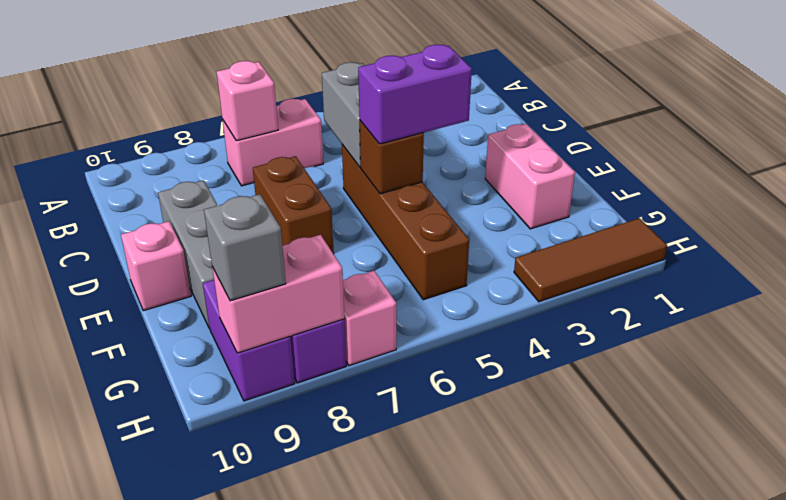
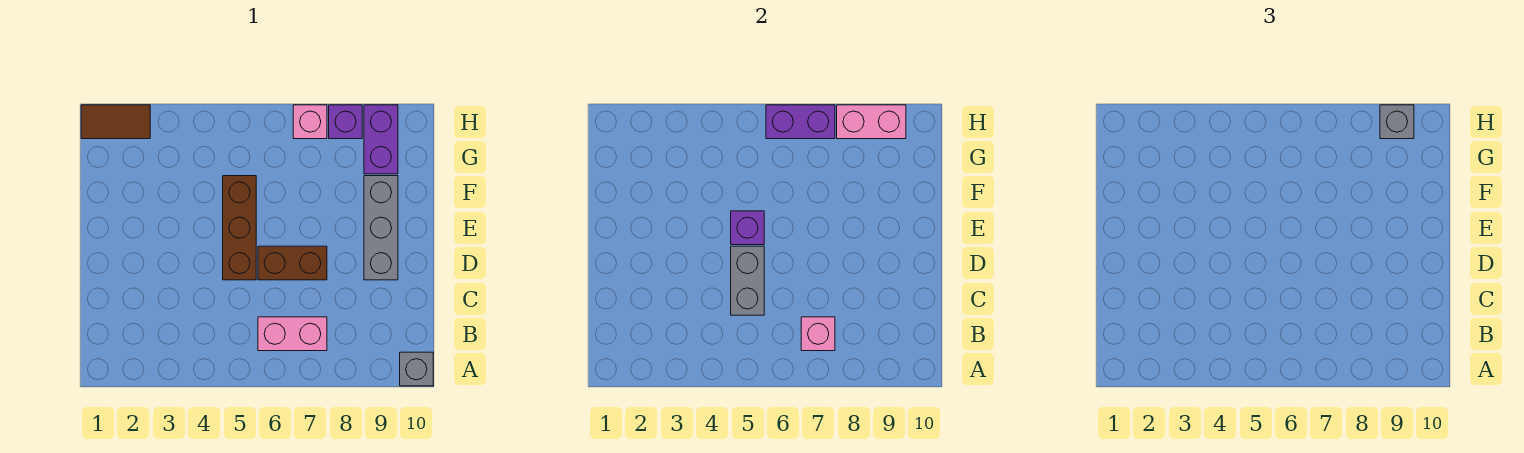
none -> grey 1x1 brick [400,352,433,386]
brown 1x4 brick [342,145,469,300] -> brown 1x3 brick [223,176,256,280]
brown 1x2 brick [253,156,334,254] -> brown 1x2 brick turned to [258,246,327,280]
pink 1x2 brick [485,124,575,229] -> none
purple 1x2 brick [358,45,472,144] -> purple 1x2 brick moved to [766,105,835,139]
brown 1x1 brick [360,121,424,194] -> purple 1x1 brick [731,211,764,245]
pink 1x1 brick [121,221,191,311] -> none
brown 1x3 tile [514,218,667,302] -> brown 1x2 tile [81,105,150,139]

